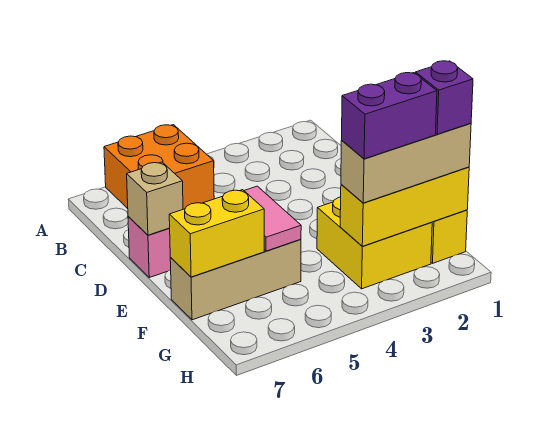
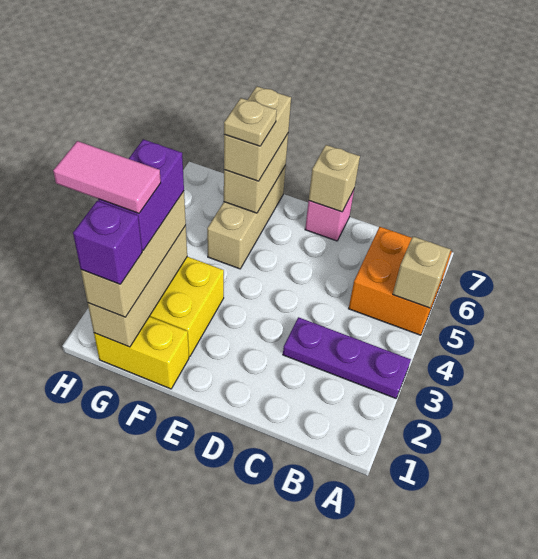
none -> purple 1x3 plate [283,317,411,398]
none -> tan 1x1 brick [393,236,451,308]
pink 1x2 tile [244,186,301,251] -> pink 1x2 tile moved to [53,141,161,213]
yellow 1x2 brick [169,190,264,277] -> tan 1x2 brick [224,134,288,213]
none -> tan 1x2 brick [224,86,291,181]
none -> tan 1x1 plate [224,98,277,146]
yellow 1x3 brick [340,167,469,246] -> tan 1x3 brick [88,225,187,347]

